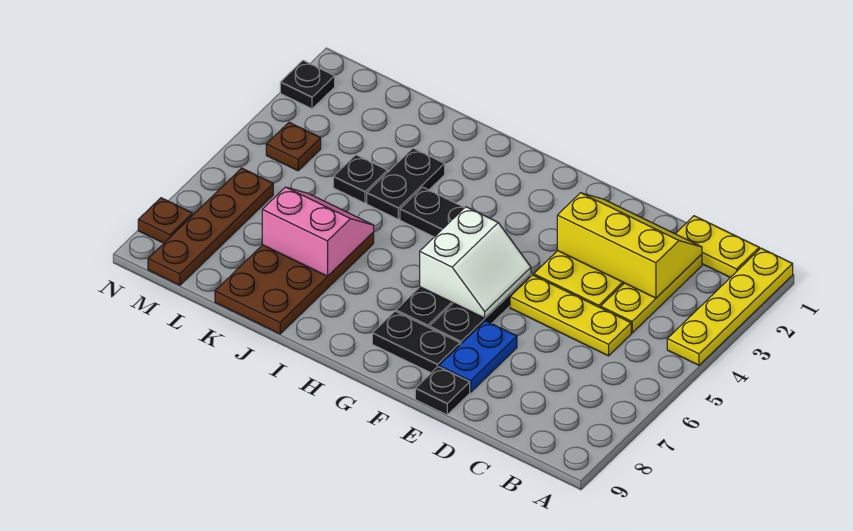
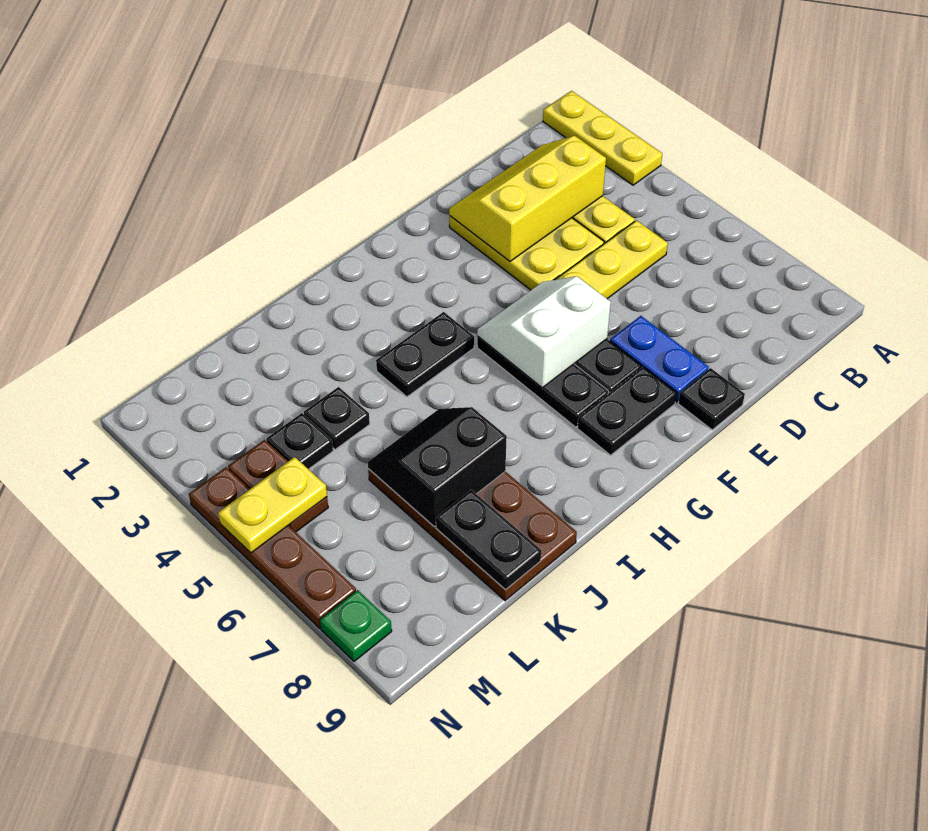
yellow 1x4 plate [667,248,793,365] -> yellow 1x3 plate [543,91,662,185]
yellow 1x2 plate [676,216,759,277] -> yellow 1x2 plate moved to [218,457,327,553]
white 2x2 slope [420,207,531,318] -> white 2x2 slope turned to [477,276,611,388]
black 1x2 plate [367,148,445,219] -> black 1x2 plate moved to [436,490,541,590]
pink 2x2 slope [262,187,374,276] -> black 2x2 slope [368,407,507,526]
brown 1x1 plate [266,122,321,171] -> brown 1x2 plate [228,440,328,532]
brown 1x4 plate [148,168,273,285] -> brown 1x4 plate moved to [189,467,356,628]
black 1x1 plate [280,60,335,109] -> black 1x1 plate moved to [266,413,333,469]
brown 1x1 plate [138,198,193,243] -> green 1x1 plate [320,590,392,661]

